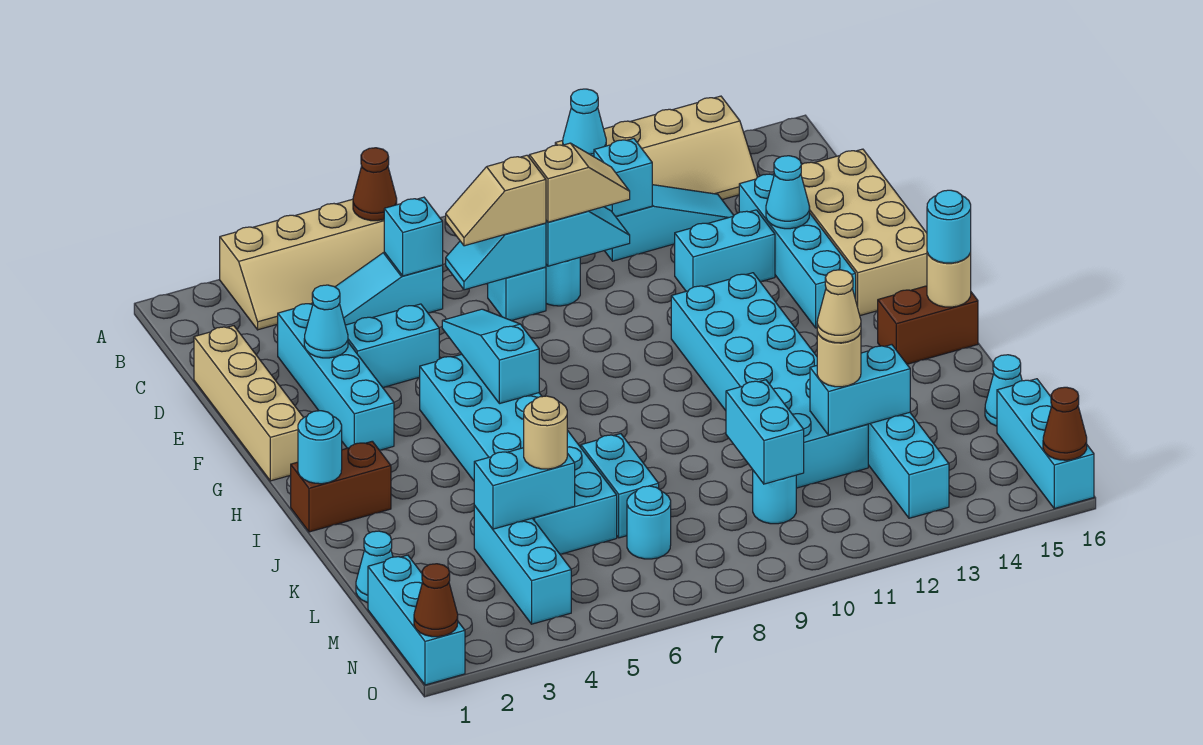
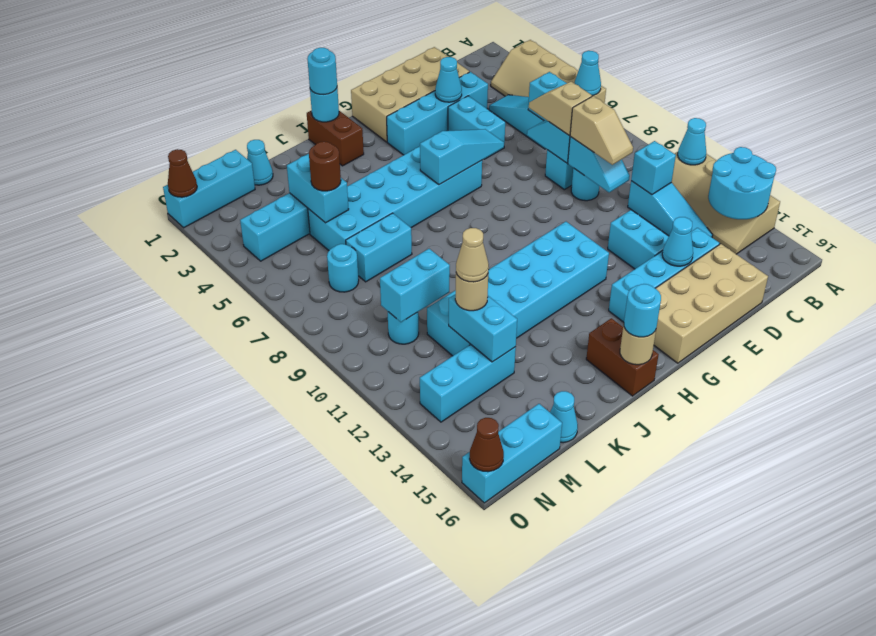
brown 1x1 cone [353,148,397,221] -> cyan 1x1 cone [575,51,601,96]
none -> cyan 2x2 round brick [708,147,776,219]
tan 1x4 brick [194,326,304,481] -> tan 2x4 brick [351,47,469,142]
none -> cyan 1x1 round brick [307,48,337,95]
tan 1x1 round brick [524,396,567,469] -> brown 1x1 round brick [309,142,341,191]

